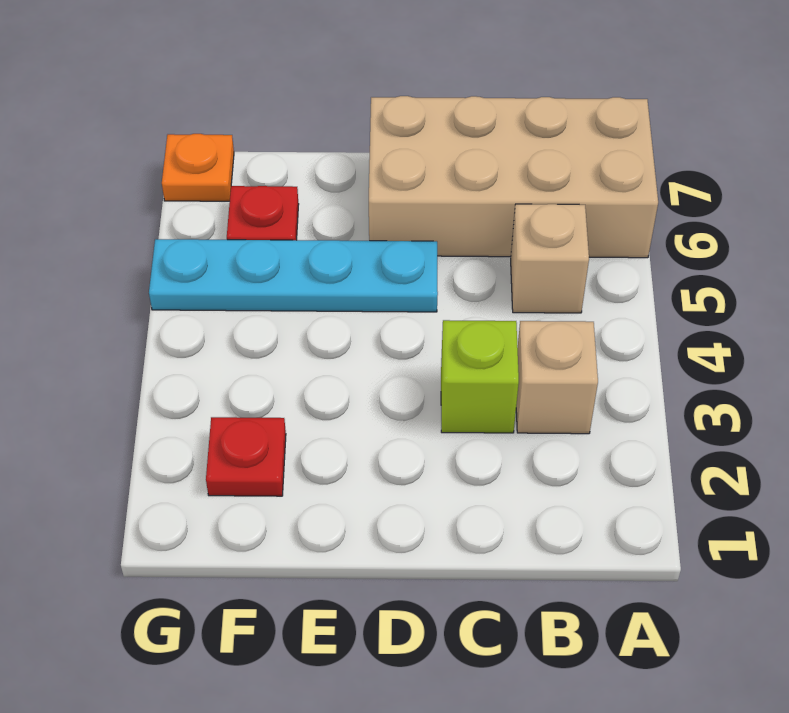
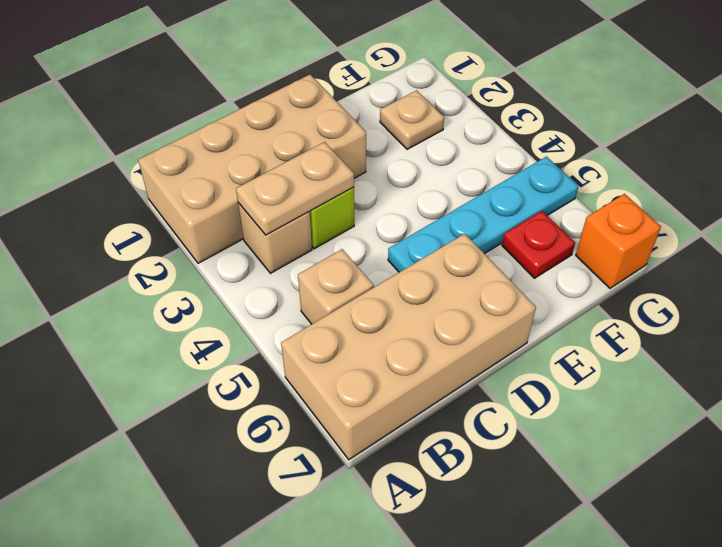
none -> tan 2x4 brick [138,75,366,263]
none -> tan 1x2 plate [236,142,354,235]
red 1x1 plate [206,417,286,496] -> tan 1x1 plate [380,91,444,149]
orange 1x1 plate [162,134,234,201] -> orange 1x1 brick [576,194,661,288]

